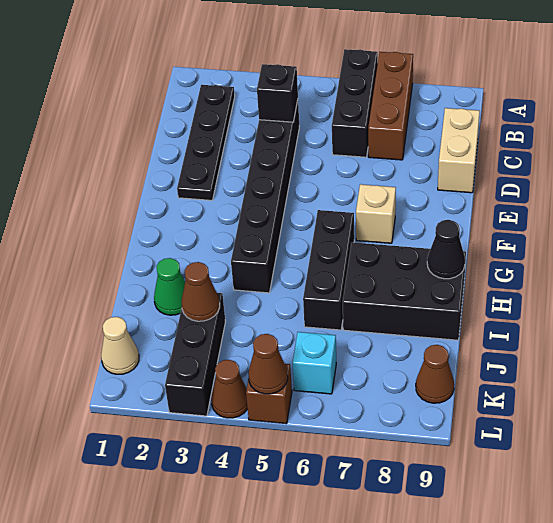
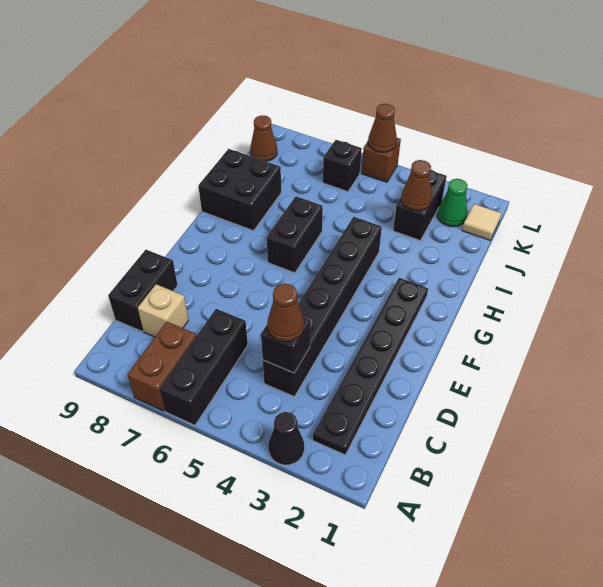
brown 1x3 brick [368,52,413,160] -> brown 1x2 brick [127,322,196,411]
black 1x4 plate [177,85,235,200] -> black 1x6 plate [313,278,428,455]
tan 1x2 brick [438,108,480,193] -> black 1x2 brick [108,250,178,331]
tan 1x1 brick [356,184,396,243] -> tan 1x1 brick moved to [138,284,189,337]
black 1x3 brick [303,210,354,330] -> black 1x2 brick [267,196,323,273]
black 2x3 brick [343,242,466,340] -> black 2x2 brick [198,149,281,231]
black 1x1 cone [427,220,465,279] -> black 1x1 cone moved to [268,412,304,465]
green 1x1 cone [154,258,185,315] -> green 1x1 cone moved to [437,179,467,227]
black 1x3 brick [165,293,225,416] -> black 1x2 brick [393,170,447,241]
tan 1x1 cone [101,317,139,374] -> tan 1x1 tile [462,204,502,240]
cyan 1x1 brick [293,332,336,394] -> black 1x1 brick [323,140,362,192]
brown 1x1 cone [211,360,248,418] -> brown 1x1 cone moved to [267,284,304,342]

